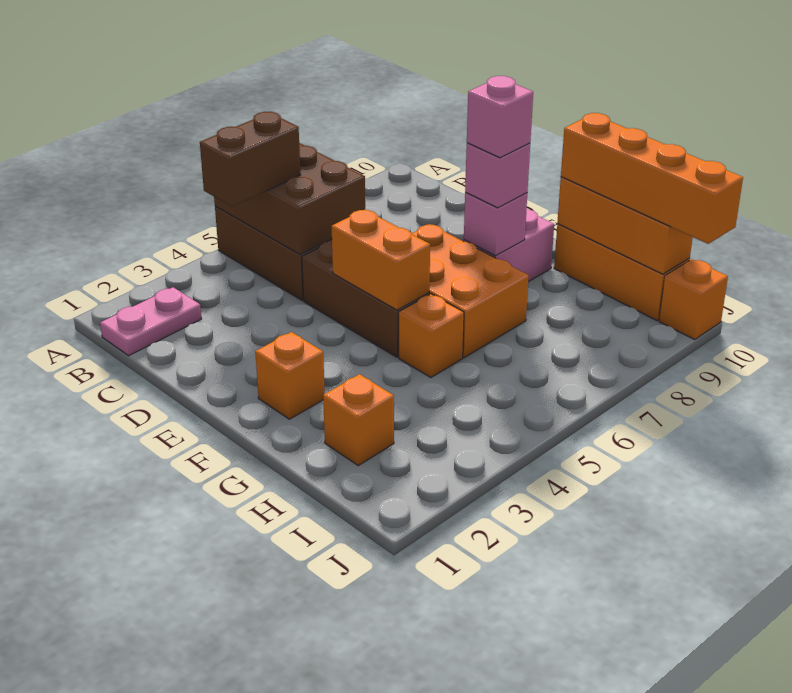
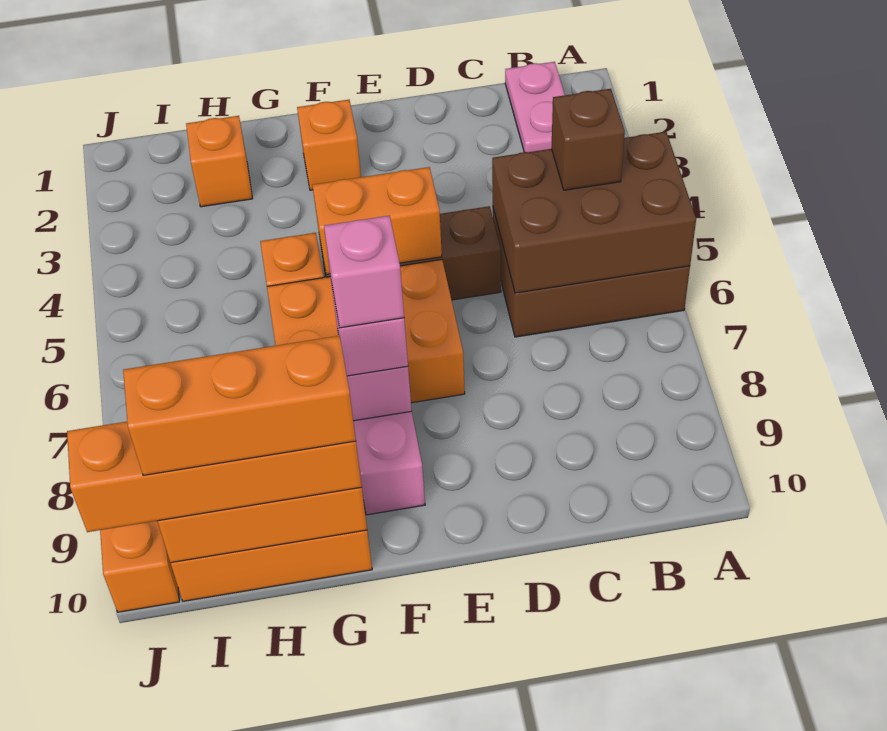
brown 1x2 brick [200,112,301,206] -> brown 1x1 brick [552,89,625,190]
none -> orange 1x3 brick [123,336,356,475]

